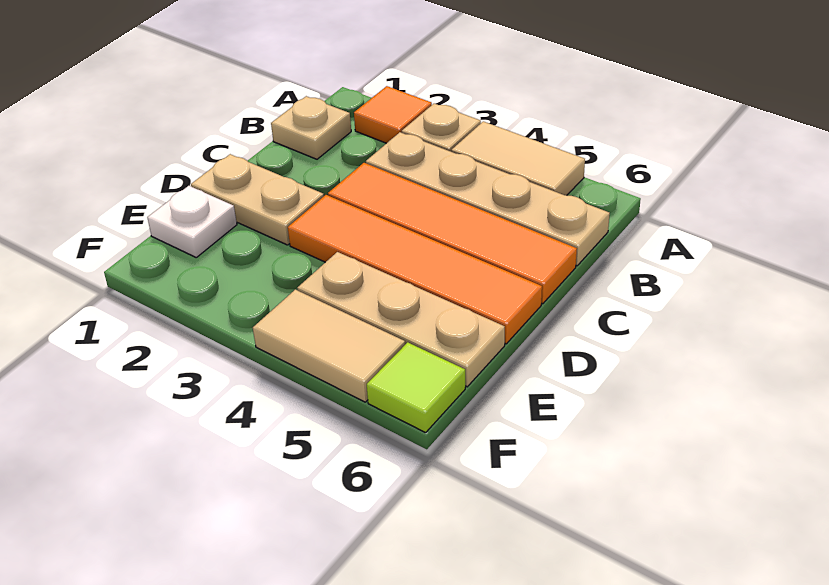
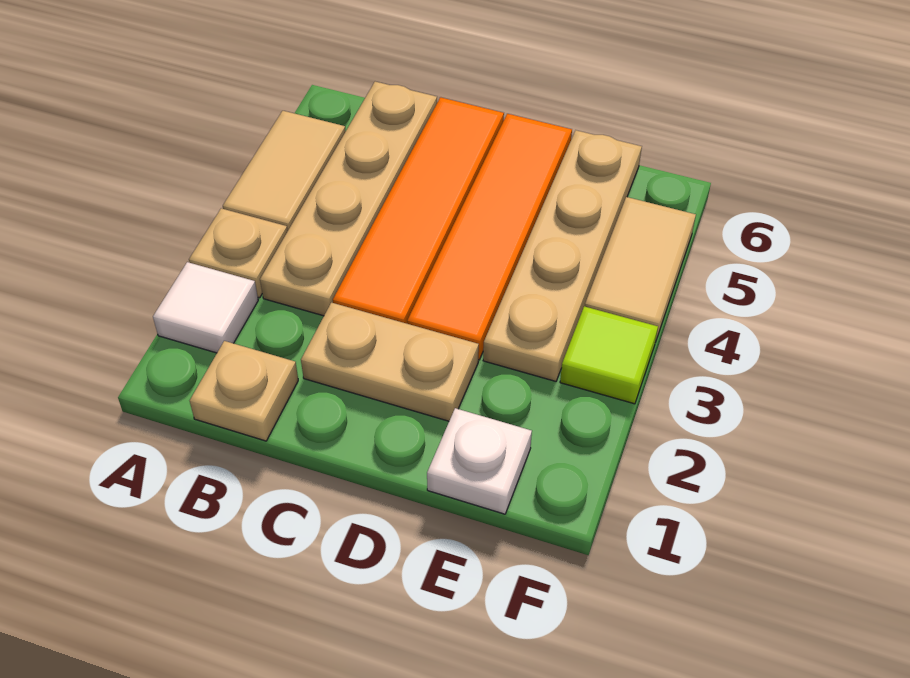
orange 1x1 tile [354,86,432,143] -> white 1x1 tile [153,262,258,353]
tan 1x2 plate [191,154,324,245] -> tan 1x2 plate turned to [301,303,479,421]
tan 1x3 plate [297,252,505,387] -> tan 1x4 plate [483,130,642,381]
lime 1x1 tile [367,342,465,433] -> lime 1x1 tile moved to [560,306,658,404]

